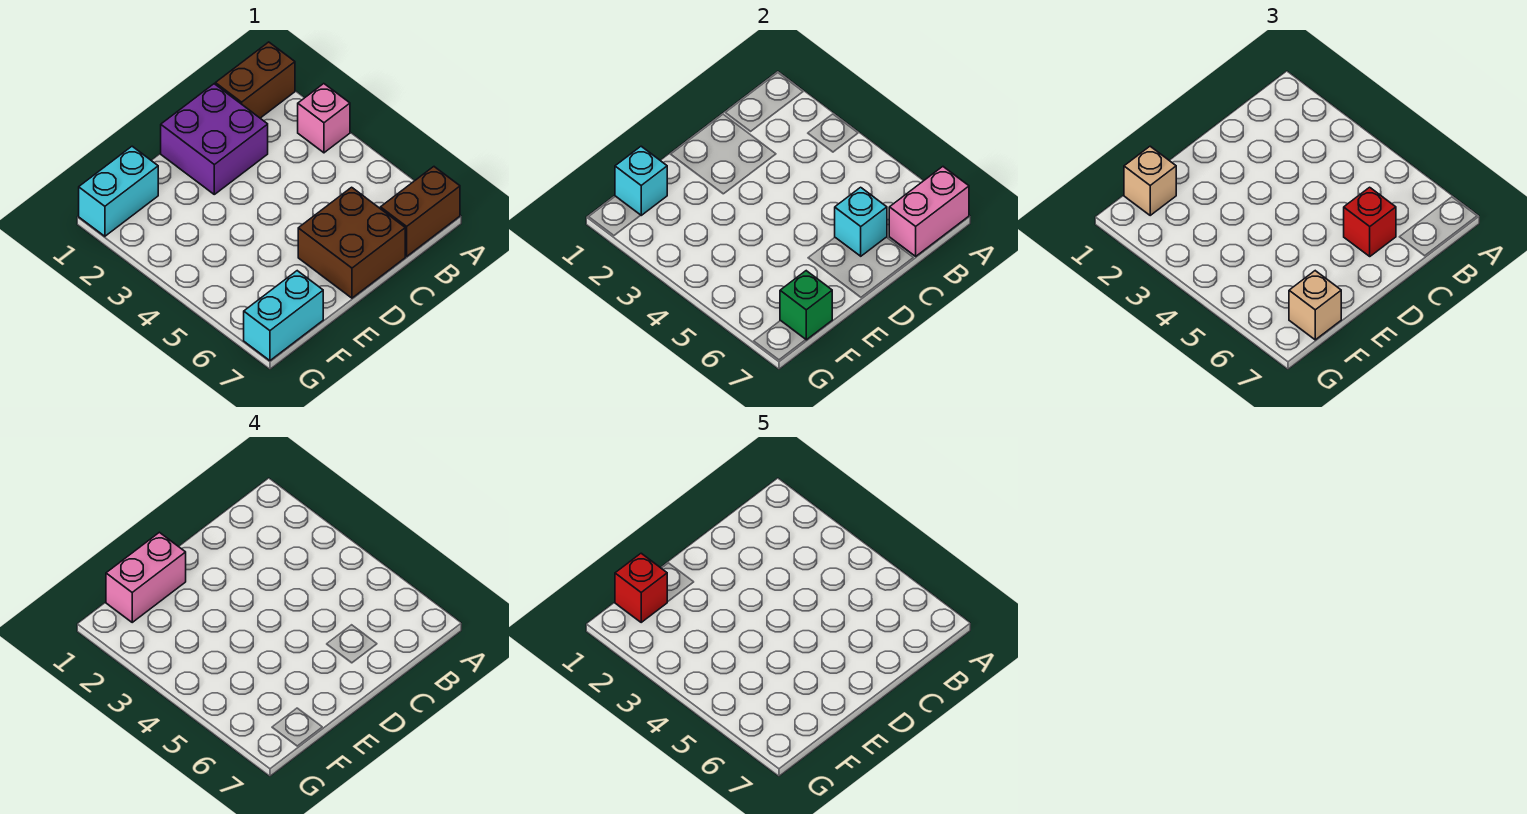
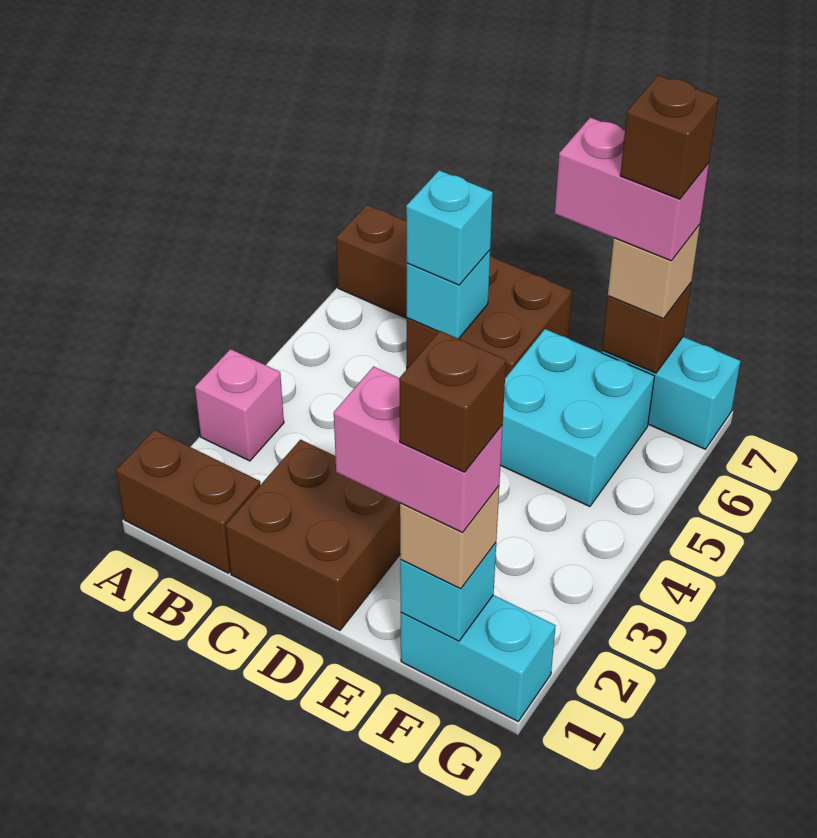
pink 1x2 brick [889,167,969,256] -> pink 1x2 brick moved to [555,118,709,261]
purple 2x2 brick [161,84,268,194] -> brown 2x2 brick [226,440,400,630]
red 1x1 brick [1344,187,1396,256] -> cyan 1x1 brick [406,170,493,285]
none -> cyan 2x2 brick [500,329,654,507]
red 1x1 brick [615,553,667,622] -> brown 1x1 brick [399,331,506,472]
green 1x1 brick [780,271,832,340] -> brown 1x1 brick [602,283,691,373]
none -> brown 1x1 brick [620,75,719,199]

